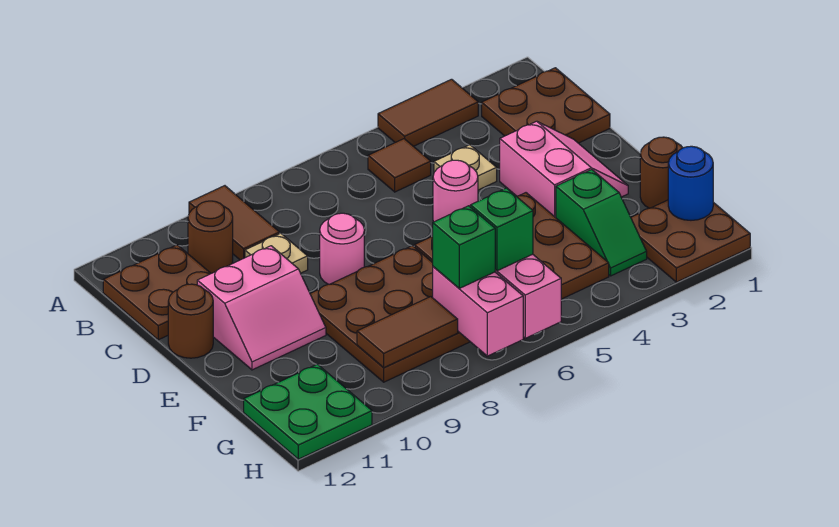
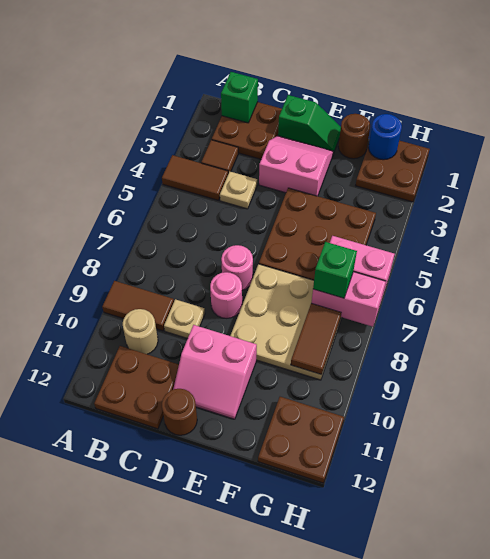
brown 1x2 tile [378,79,478,146] -> brown 1x2 tile turned to [162,155,228,200]
brown 1x1 tile [368,139,431,192] -> brown 1x1 tile moved to [201,140,238,173]
brown 1x1 round brick [188,201,233,273] -> tan 1x1 round brick [123,309,158,354]
pink 1x1 round brick [433,160,478,222] -> pink 1x1 round brick moved to [221,245,253,290]
pink 2x2 slope [197,246,326,370] -> pink 2x2 slope turned to [173,325,257,419]
brown 3x3 plate [310,246,470,382] -> tan 3x3 plate [230,264,342,380]
green 1x2 slope [556,170,647,276] -> green 1x2 slope moved to [278,95,341,154]
green 1x1 brick [470,188,533,271] -> green 1x1 brick moved to [221,72,258,123]
green 2x2 plate [244,364,372,459] -> brown 2x2 plate [258,397,344,483]

